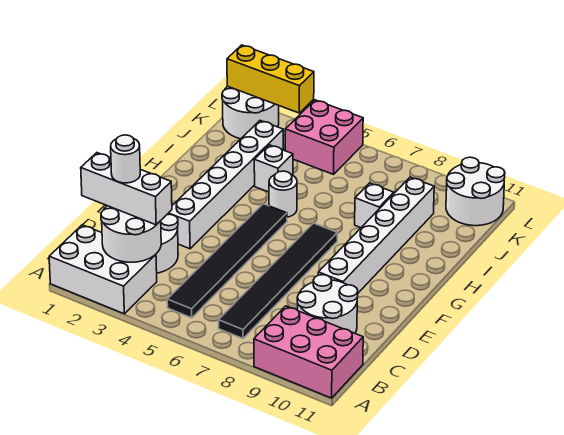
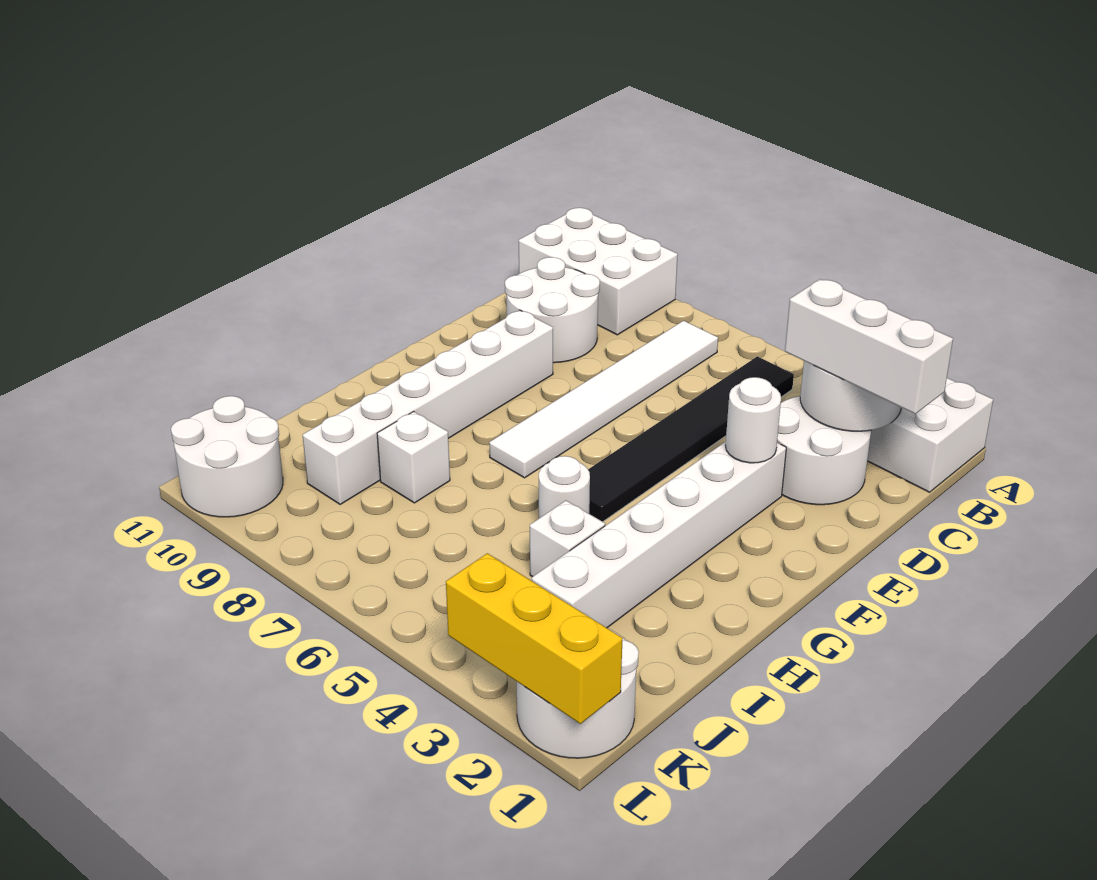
pink 2x3 brick [254,306,363,398] -> white 2x3 brick [519,208,678,335]
black 1x6 tile [219,223,337,338] -> white 1x6 tile [489,321,718,478]
white 1x1 round brick [111,135,140,183] -> white 1x1 round brick moved to [726,377,781,463]
pink 2x2 brick [285,100,363,174] -> none

